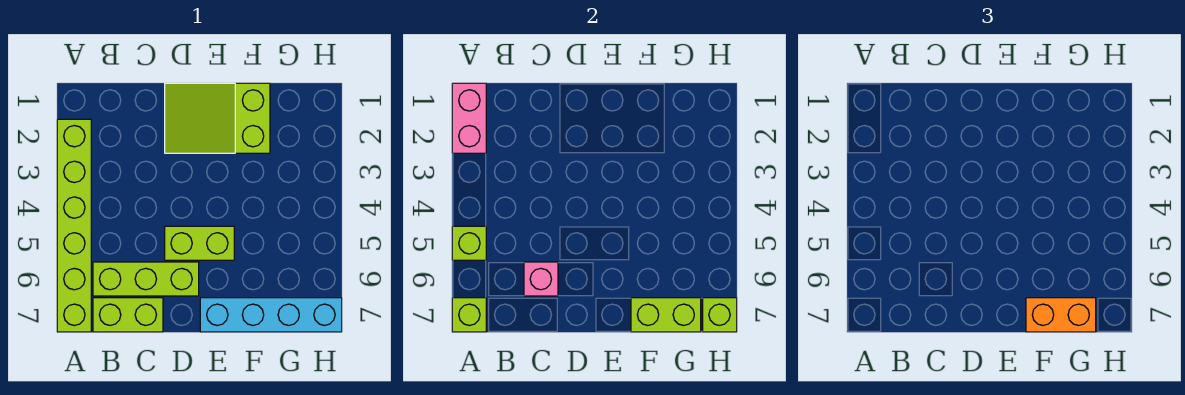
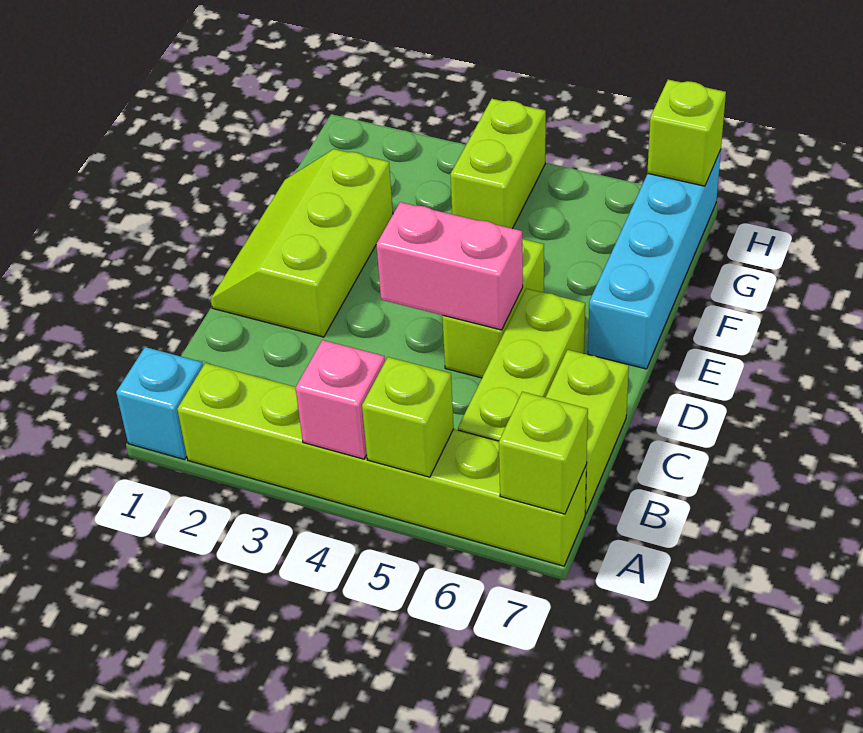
none -> cyan 1x1 brick [116,347,203,460]
pink 1x2 brick [452,83,486,153] -> pink 1x2 brick moved to [376,202,523,330]
pink 1x1 brick [524,262,558,296] -> pink 1x1 brick moved to [296,340,385,459]
lime 2x3 slope [165,83,270,153] -> lime 2x3 slope turned to [211,149,393,337]
lime 1x2 brick [631,298,701,332] -> lime 1x2 brick moved to [450,99,546,229]
orange 1x2 brick [1026,298,1096,332] -> none

